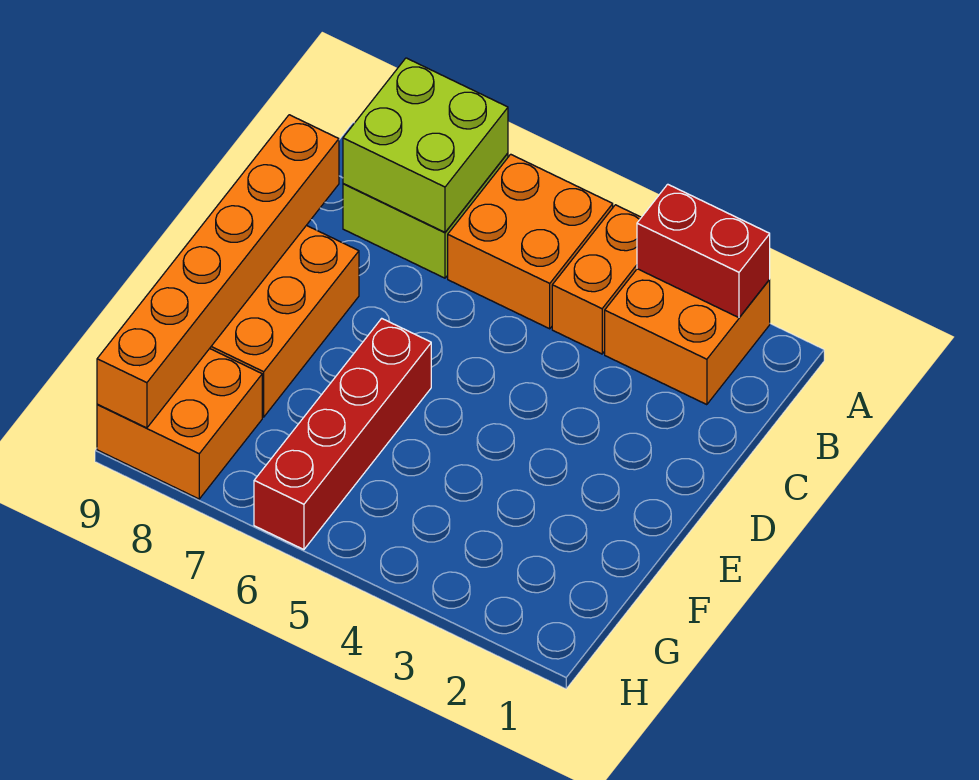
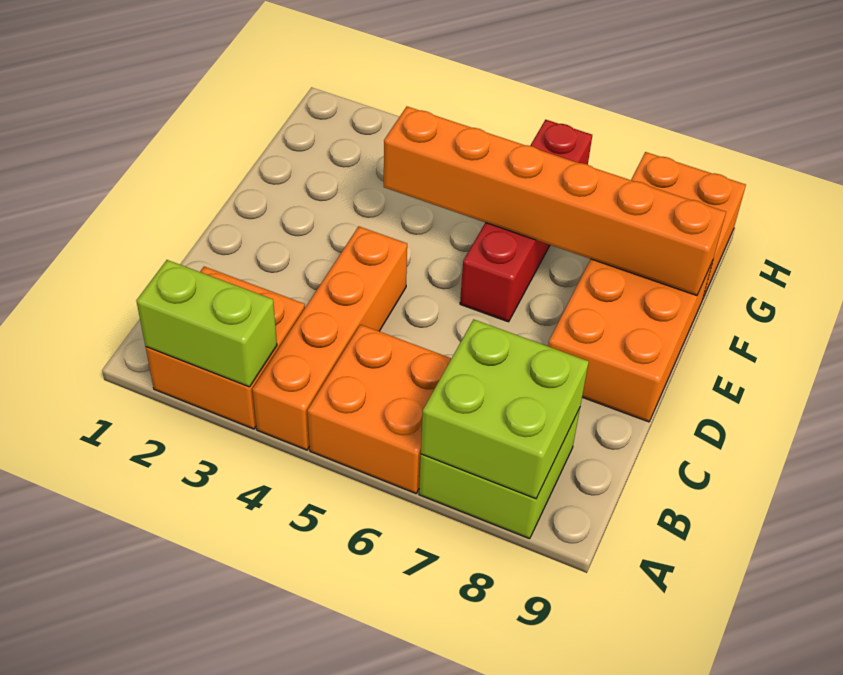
red 1x2 brick [637,184,770,318] -> lime 1x2 brick [136,260,277,387]
orange 1x2 brick [552,205,641,354] -> orange 1x4 brick [252,226,407,450]
orange 1x6 brick [97,115,339,428] -> orange 1x6 brick turned to [384,106,726,296]

